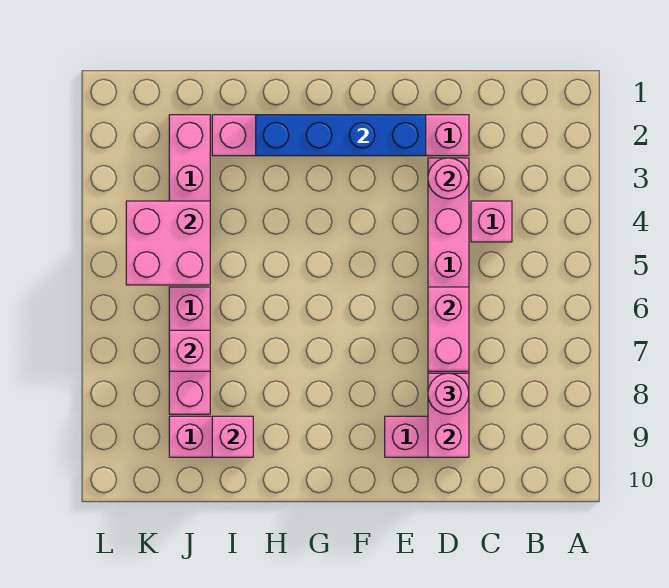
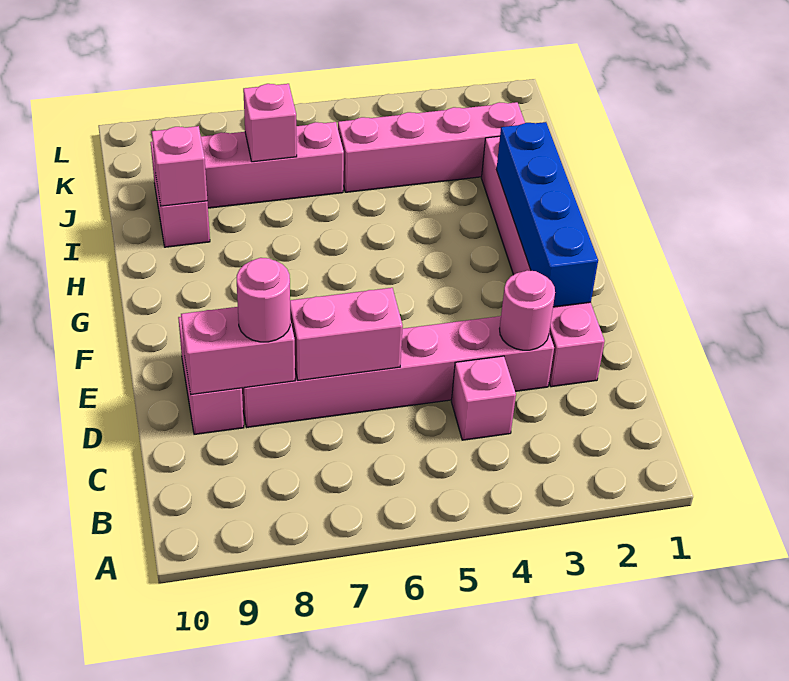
pink 2x2 brick [126,201,210,285] -> none

